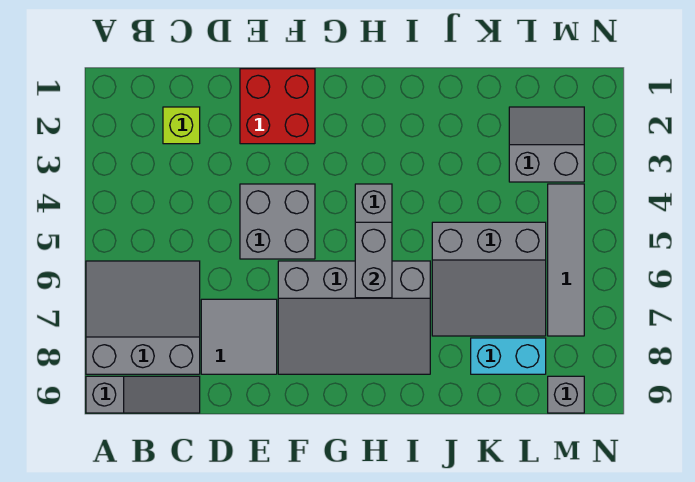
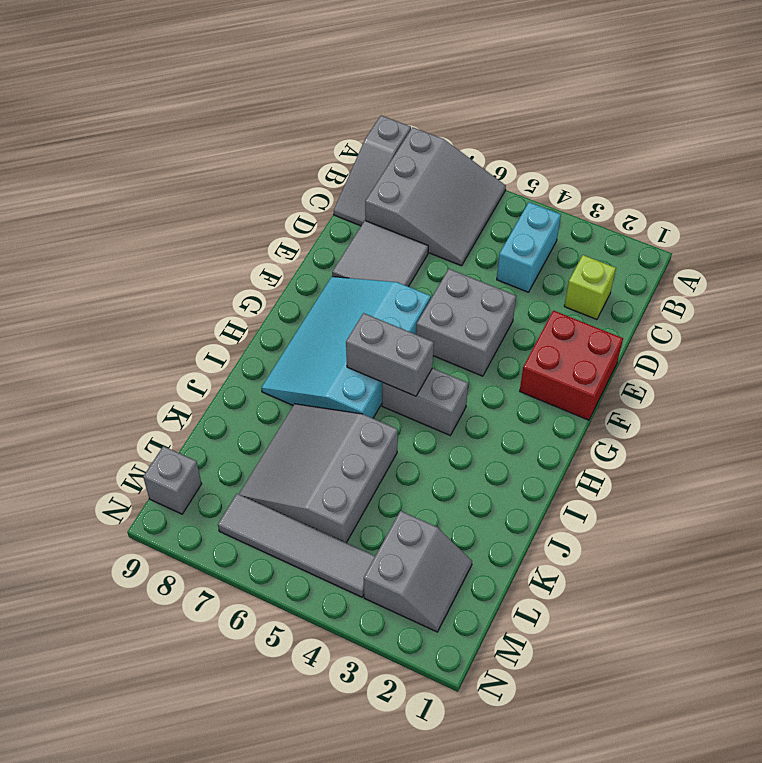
grey 3x4 slope [278,261,430,374] -> cyan 3x4 slope [261,277,431,418]
cyan 1x2 brick [471,338,546,374] -> cyan 1x2 brick moved to [497,202,561,292]

